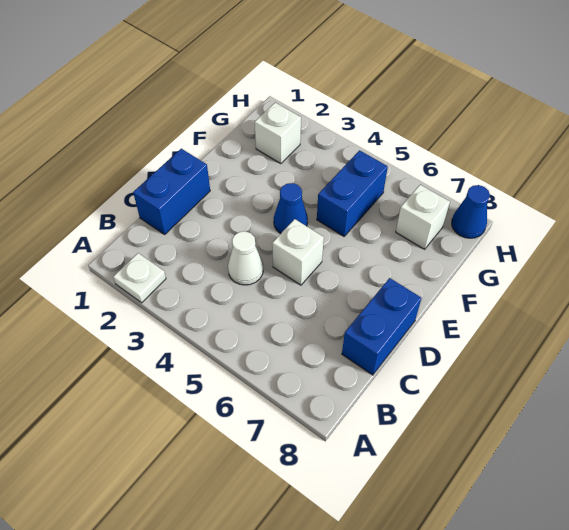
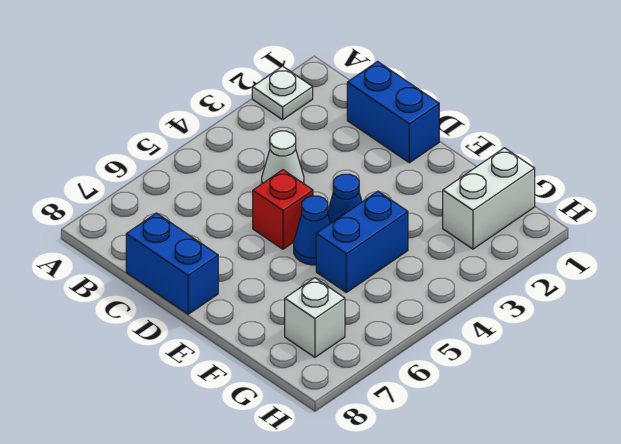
white 1x1 brick [272,219,324,285] -> red 1x1 brick [253,170,313,249]
blue 1x2 brick [317,150,388,236] -> blue 1x2 brick turned to [316,191,408,292]
white 1x1 brick [255,103,301,164] -> white 1x2 brick [443,148,535,249]
blue 1x1 cone [452,185,490,238] -> blue 1x1 cone moved to [294,196,330,265]

